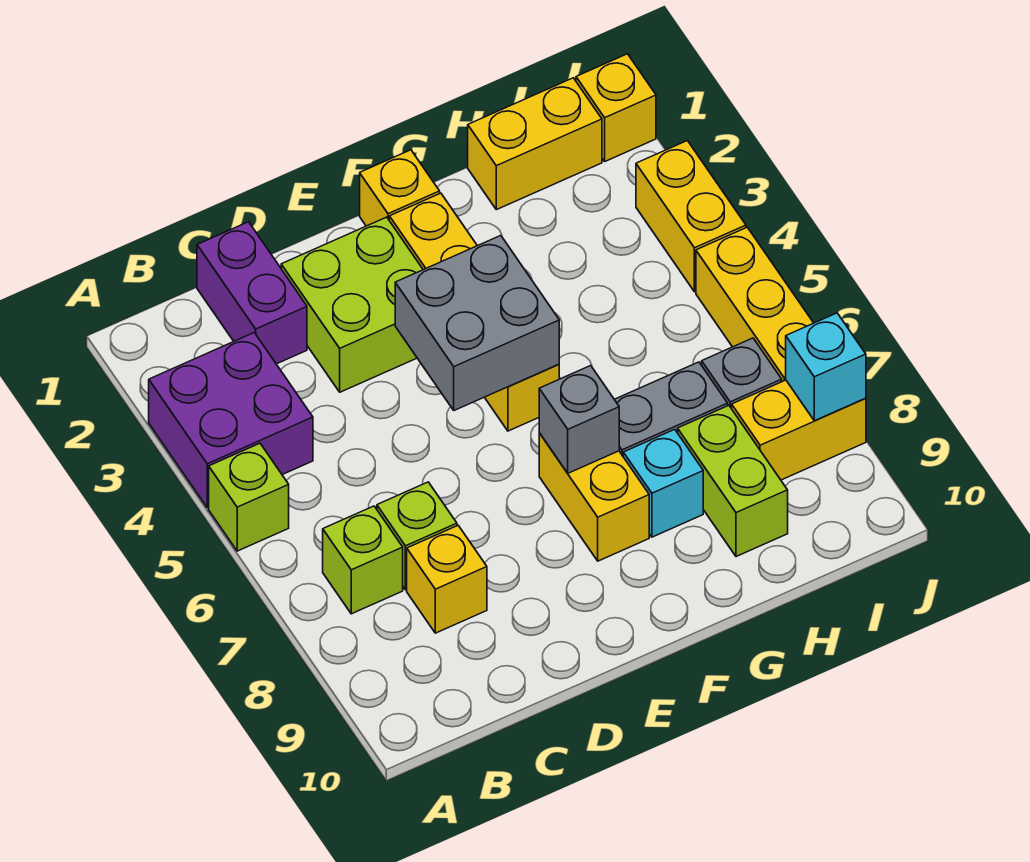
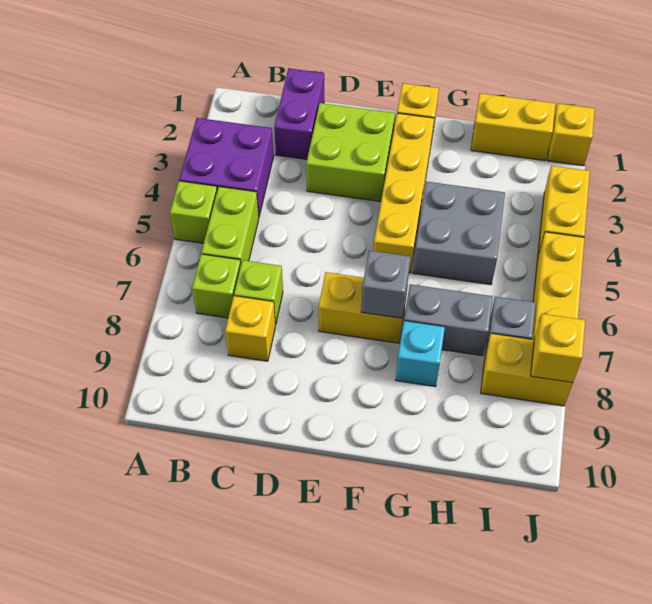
grey 2x2 brick [395,236,559,410] -> grey 2x2 brick moved to [413,182,505,285]
yellow 1x2 brick [539,433,649,561] -> yellow 1x2 brick turned to [319,272,407,343]
lime 1x2 brick [678,405,788,557] -> lime 1x2 brick moved to [201,187,259,263]
cyan 1x1 brick [786,313,866,421] -> yellow 1x1 brick [531,314,585,383]

